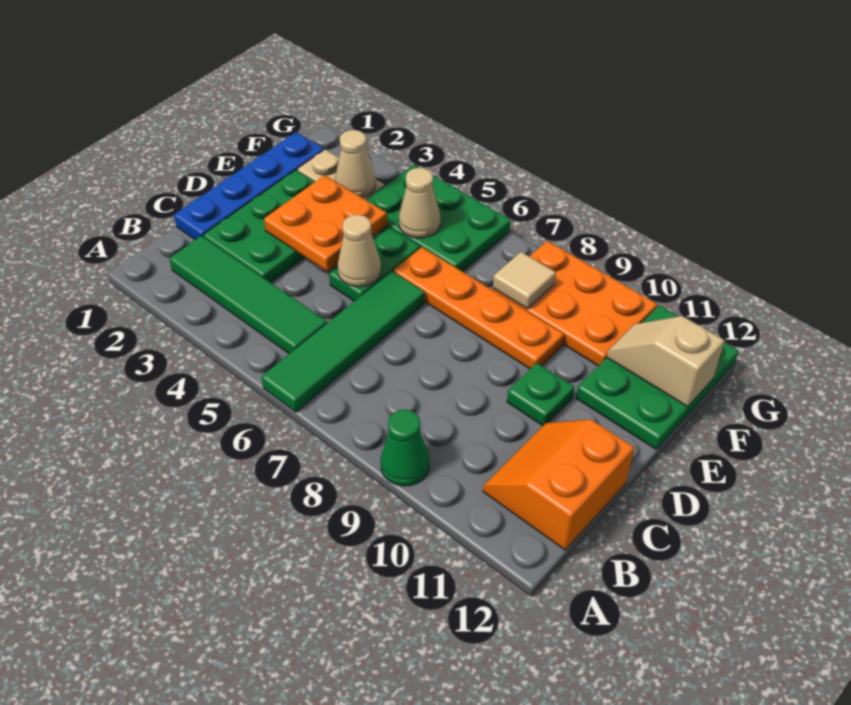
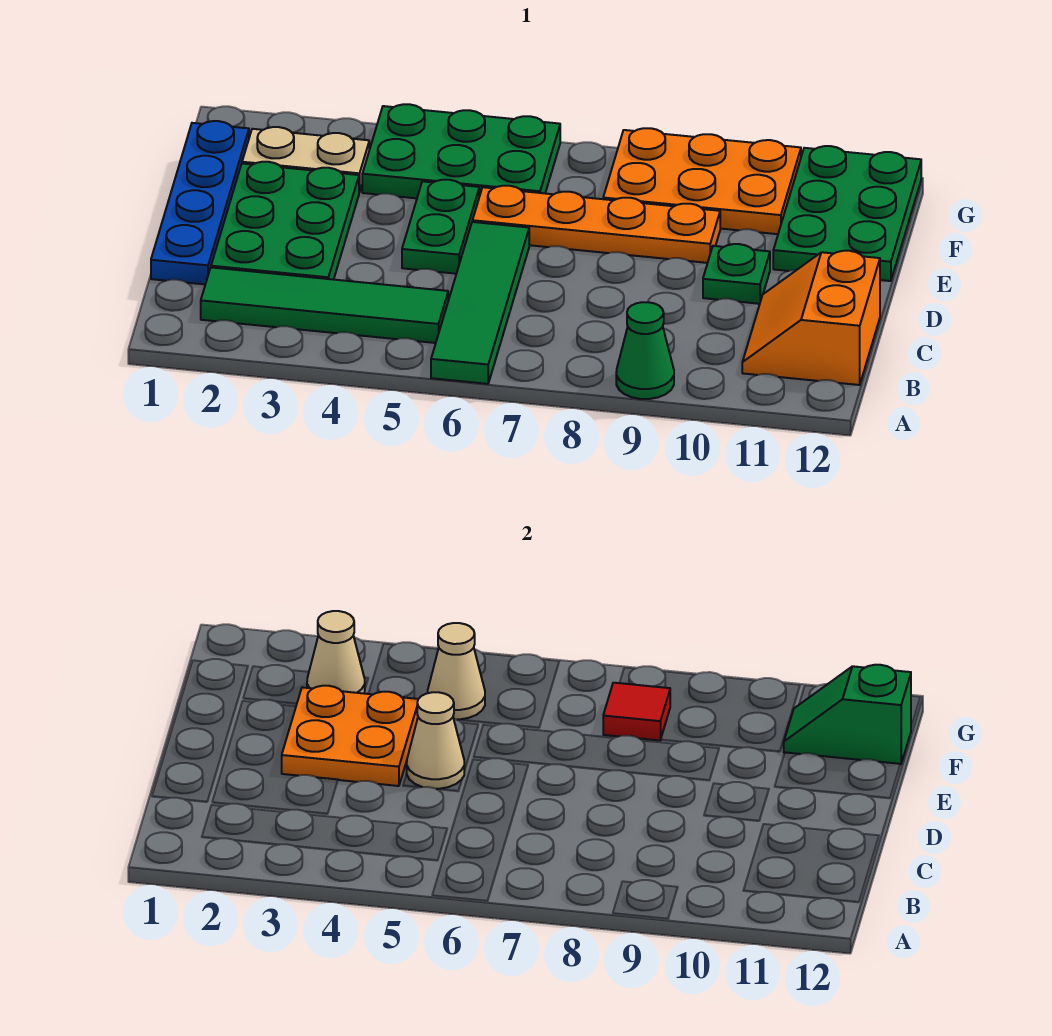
tan 1x1 tile [493,252,556,309] -> red 1x1 tile [603,683,670,740]
tan 1x2 slope [607,316,725,407] -> green 1x2 slope [784,665,911,764]

